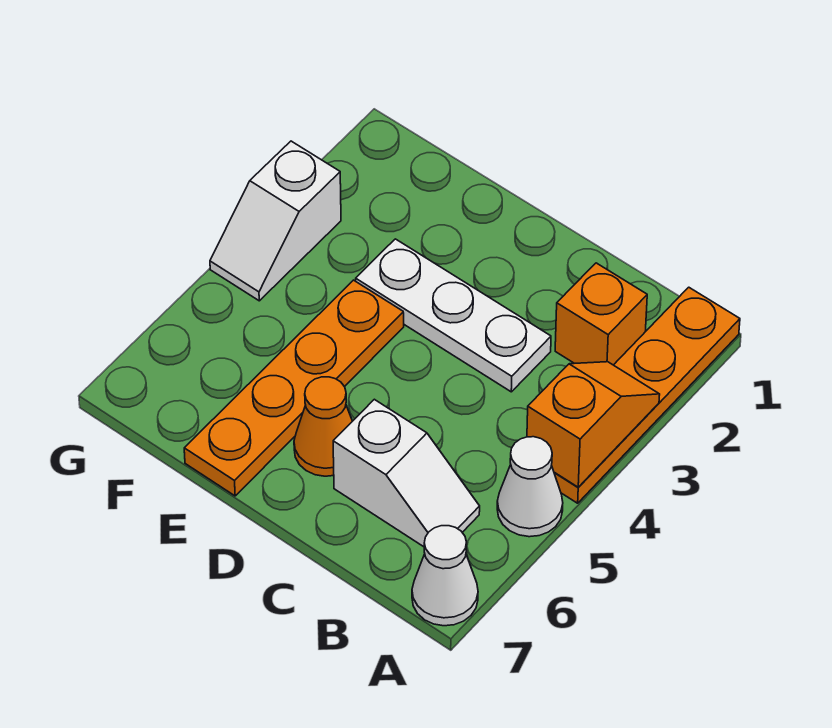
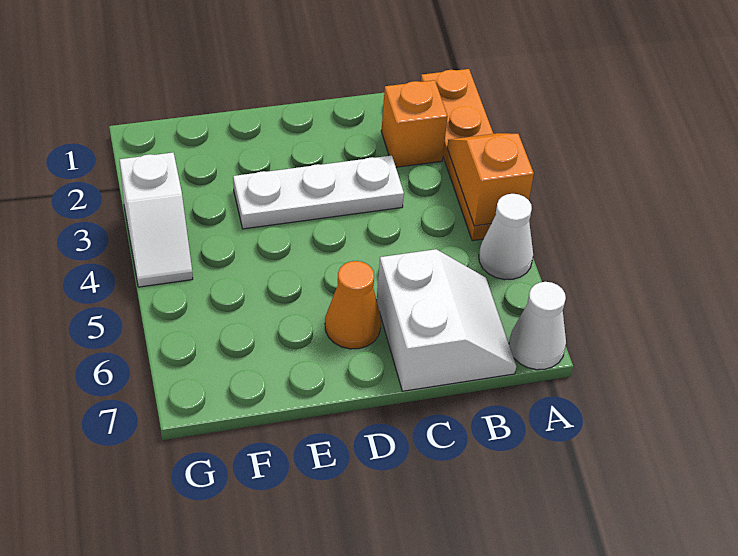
white 1x2 slope [333,399,480,547] -> white 2x2 slope [377,249,516,391]
orange 1x4 plate [184,280,404,496] -> none

